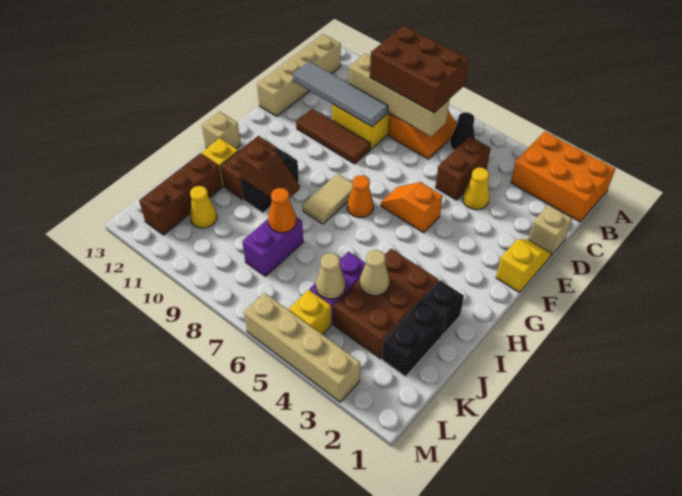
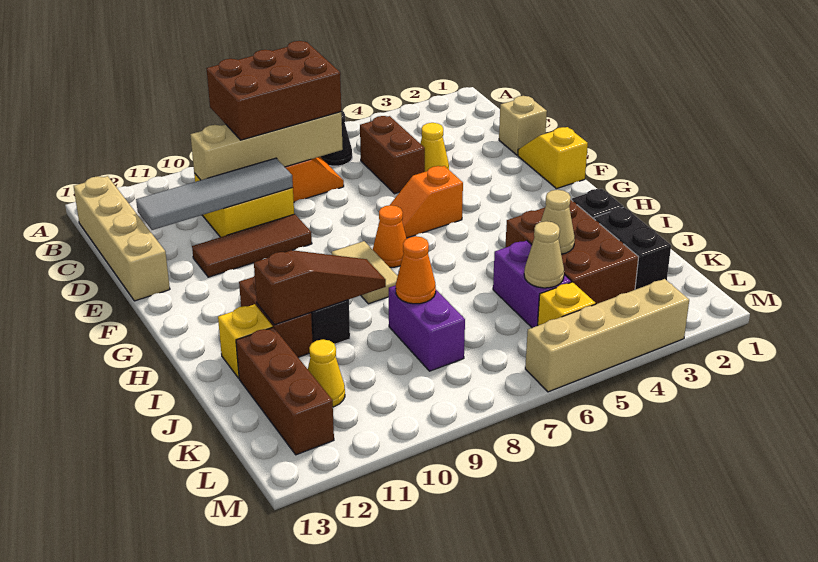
orange 2x3 brick [511,131,615,222] -> none
tan 1x1 brick [202,112,241,149] -> none
brown 1x2 slope [238,140,300,198] -> brown 1x3 slope [254,250,386,325]

